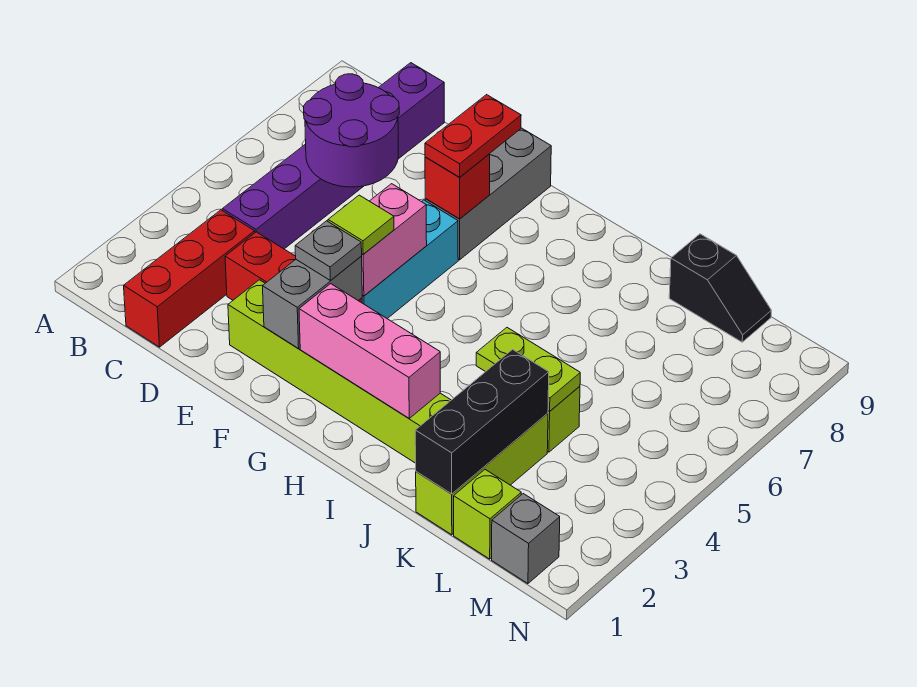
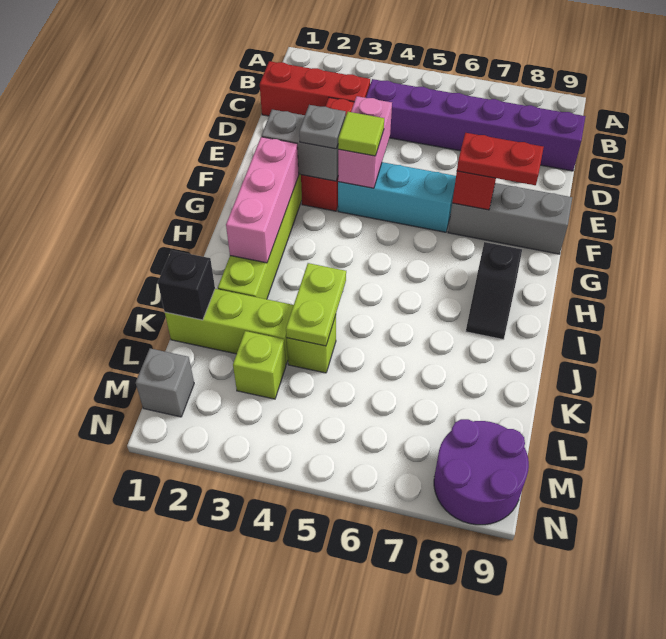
purple 2x2 round brick [304,74,399,187] -> purple 2x2 round brick moved to [434,419,529,525]
pink 1x2 brick [362,184,427,296] -> pink 1x2 brick turned to [338,96,392,188]
black 1x3 brick [415,349,549,494] -> black 1x1 brick [158,250,215,320]
black 1x2 slope [669,234,771,342] -> black 1x2 slope moved to [466,242,522,340]
lime 1x1 brick [454,470,521,559] -> lime 1x1 brick moved to [233,331,286,399]

